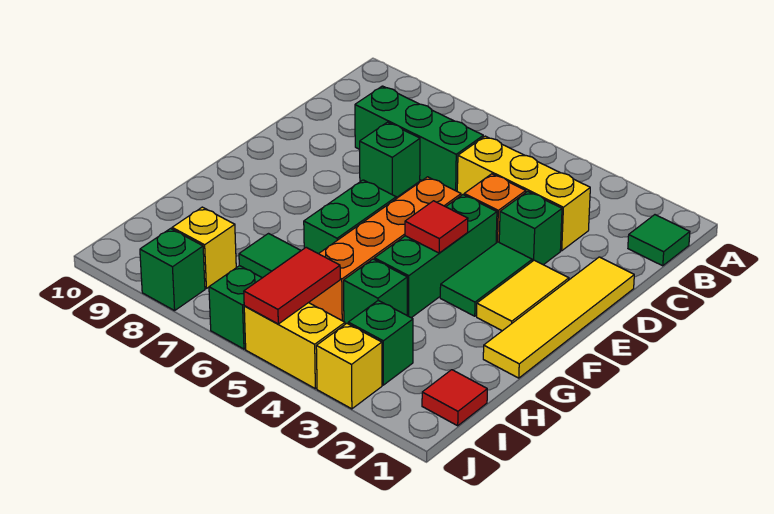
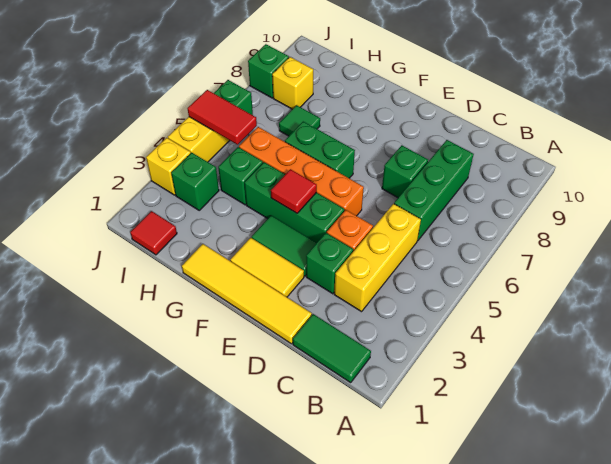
green 1x1 tile [628,215,690,266] -> green 1x2 tile [293,314,371,383]

